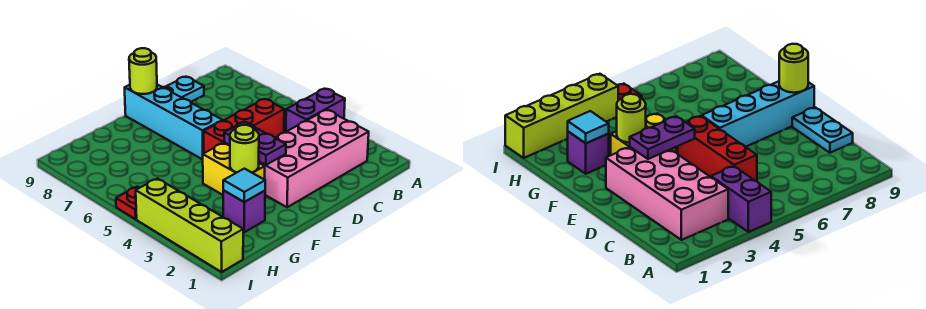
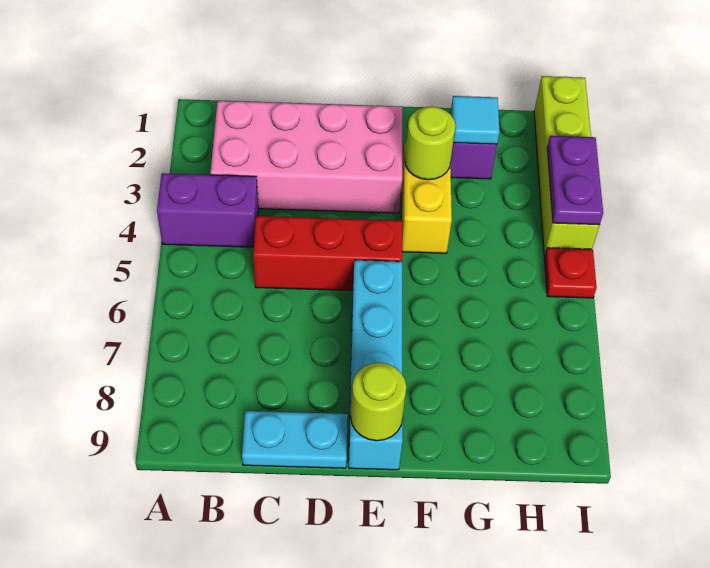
purple 1x2 plate [224,122,286,165] -> purple 1x2 plate moved to [547,136,603,225]

